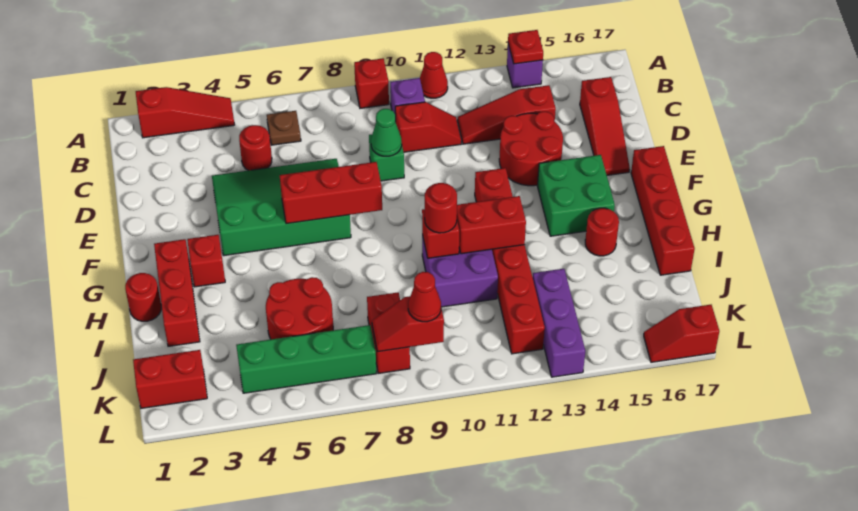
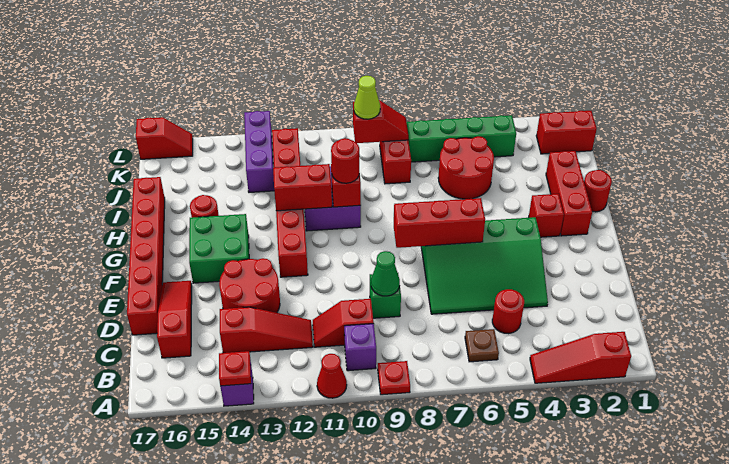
red 1x1 brick [354,58,389,108] -> red 1x1 plate [378,361,410,395]
red 1x4 brick [631,146,695,275] -> red 1x6 brick [127,177,165,335]
red 1x1 cone [408,272,441,322] -> lime 1x1 cone [354,76,380,119]

